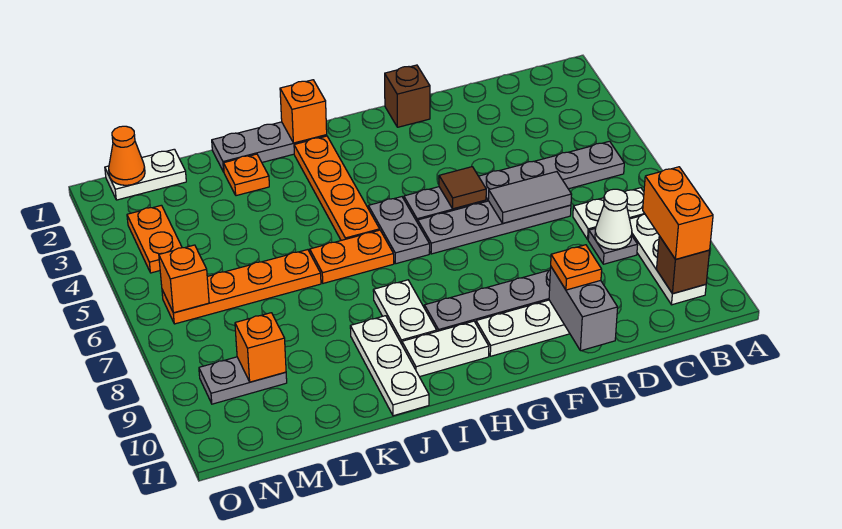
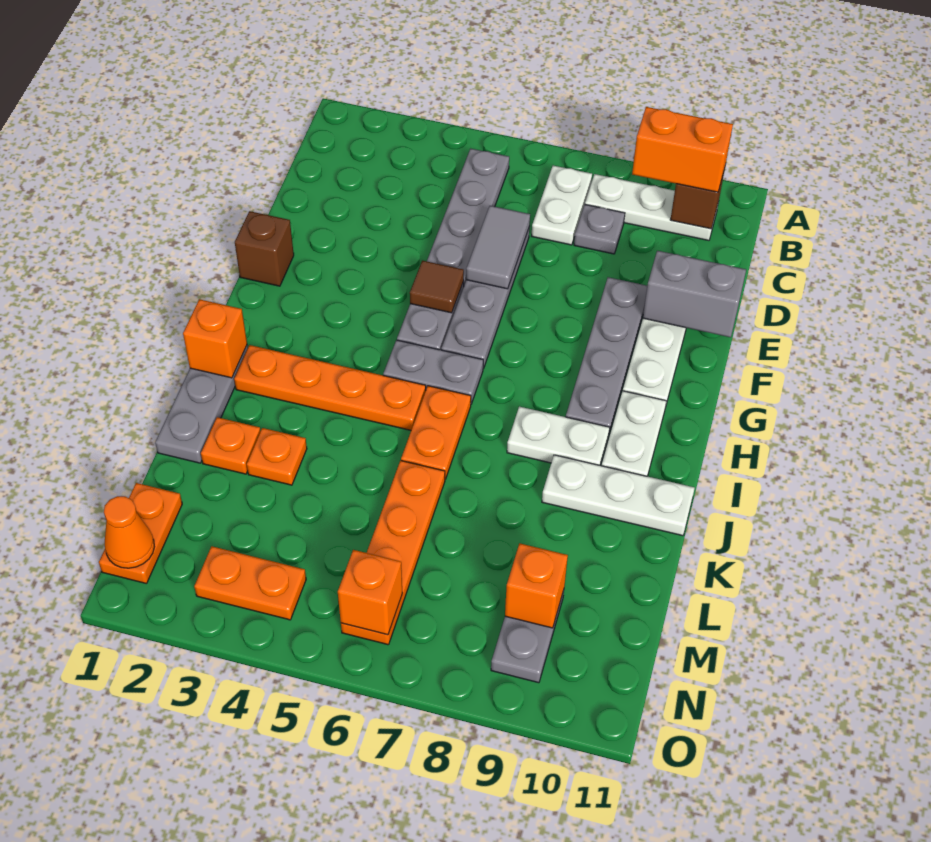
white 1x1 cone [595,189,632,249] -> none
orange 1x1 plate [551,245,602,290] -> orange 1x1 plate moved to [247,428,307,485]
white 1x2 plate [105,149,186,200] -> orange 1x2 plate [99,483,182,584]

